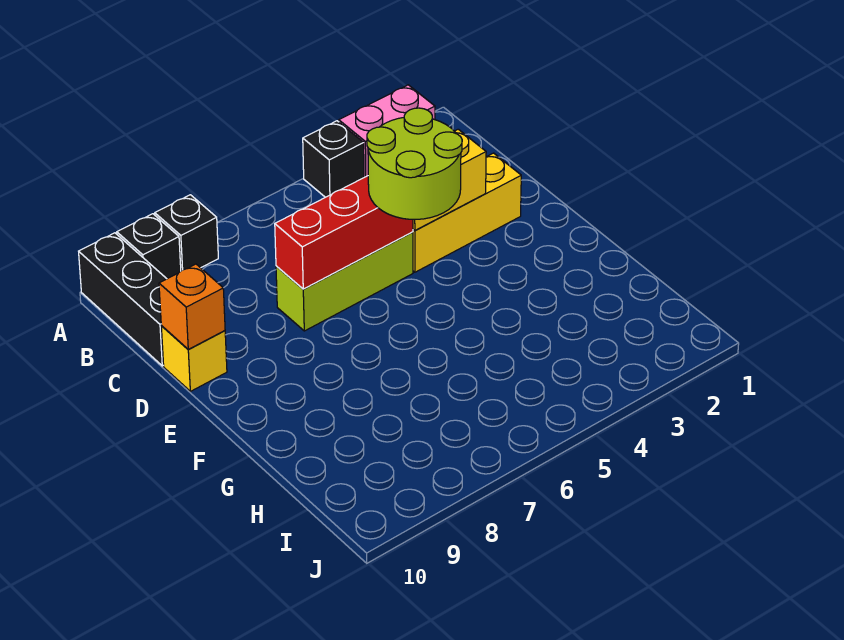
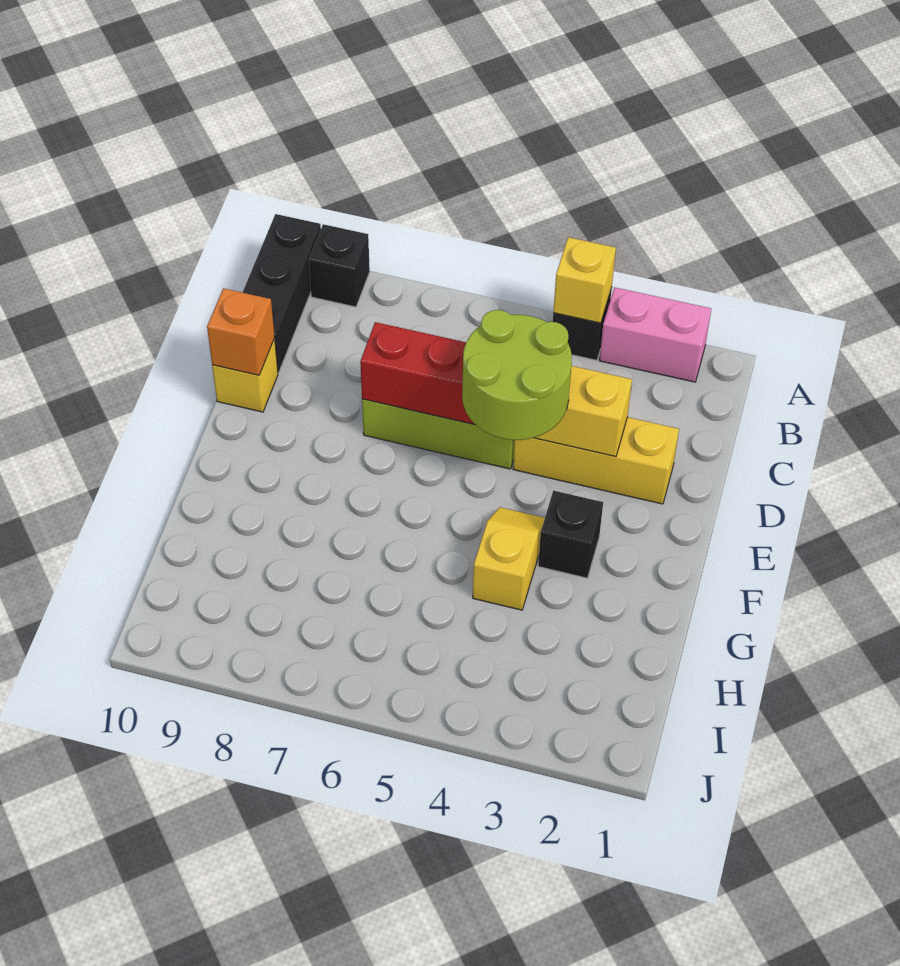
none -> yellow 1x1 brick [553,237,616,323]
black 1x1 brick [155,195,218,271] -> black 1x1 brick moved to [538,491,603,578]
none -> yellow 1x2 slope [473,507,545,610]

